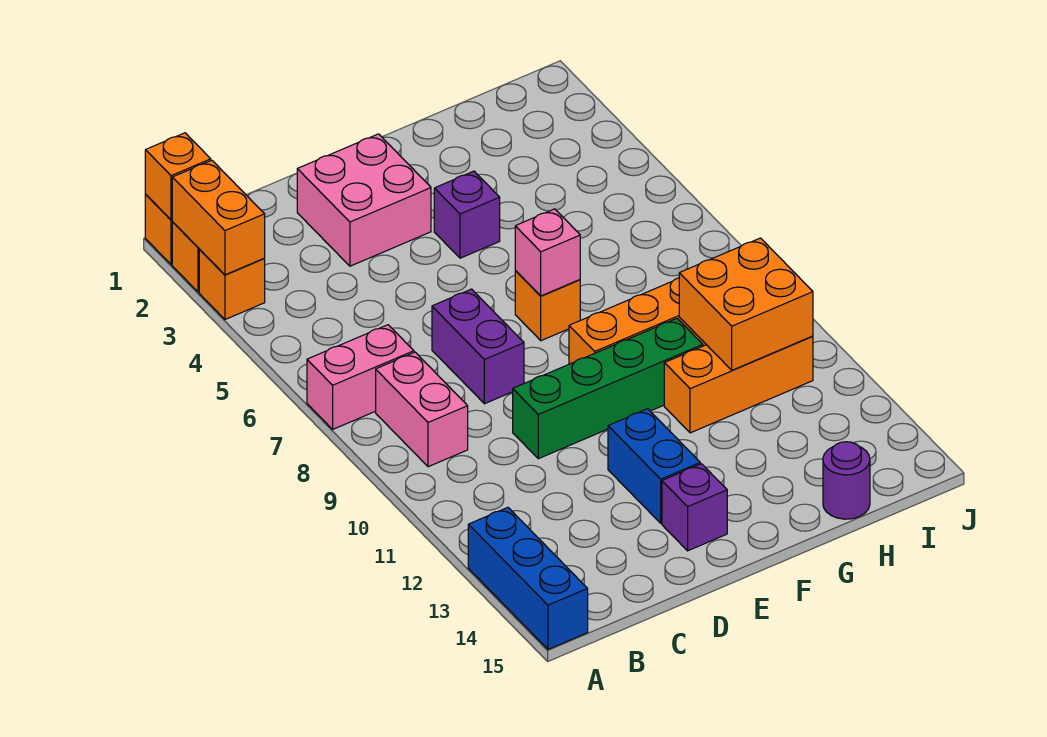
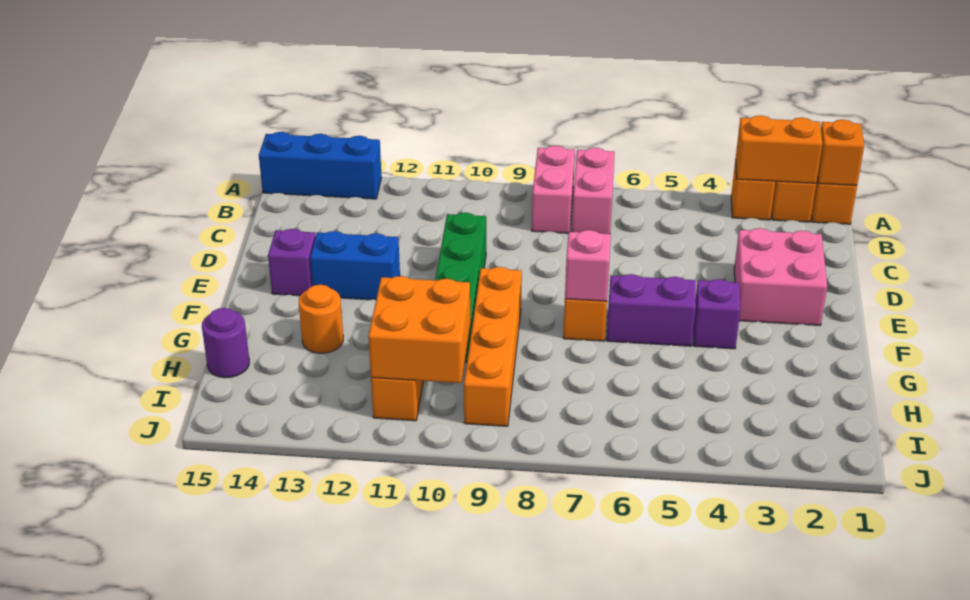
pink 1x2 brick [376,352,468,467] -> pink 1x2 brick turned to [532,146,575,233]
purple 1x2 brick [432,289,524,404] -> purple 1x2 brick moved to [607,274,696,346]
none -> orange 1x1 round brick [299,285,343,353]

